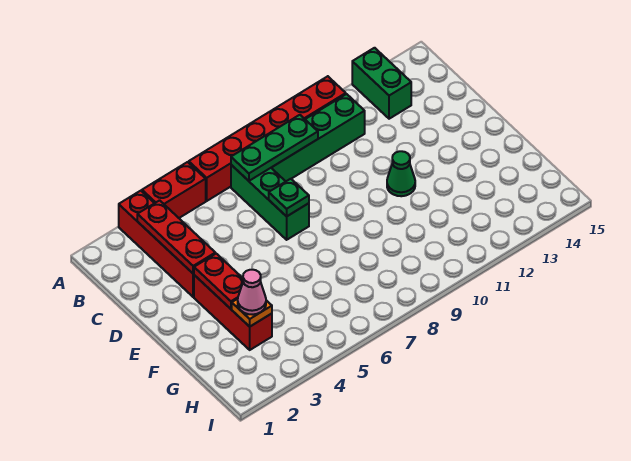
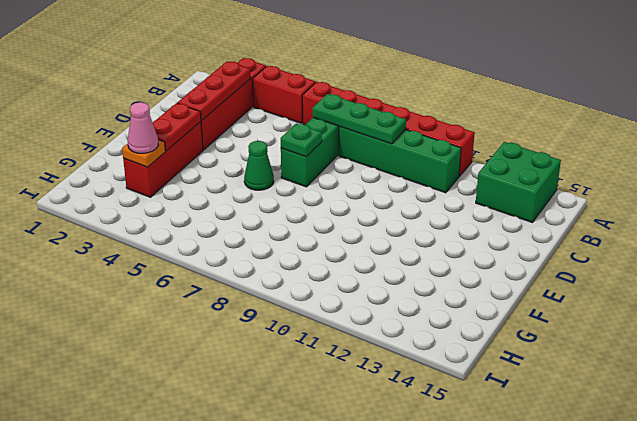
green 1x2 brick [352,48,411,119] -> green 2x2 brick [476,142,561,223]
green 1x1 cone [387,151,415,196] -> green 1x1 cone moved to [244,141,274,190]

